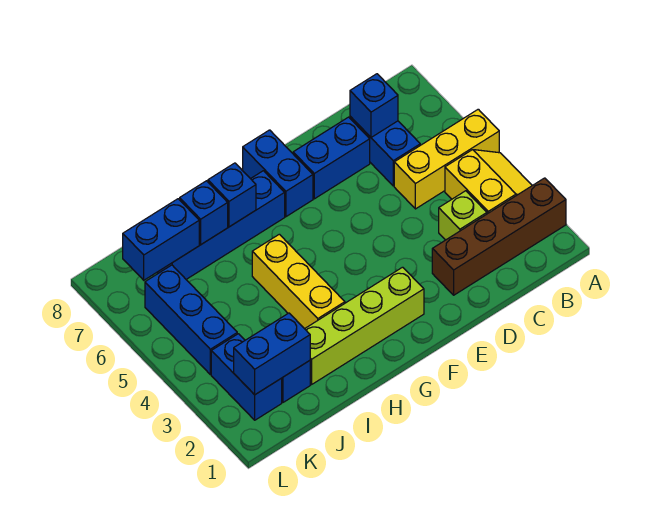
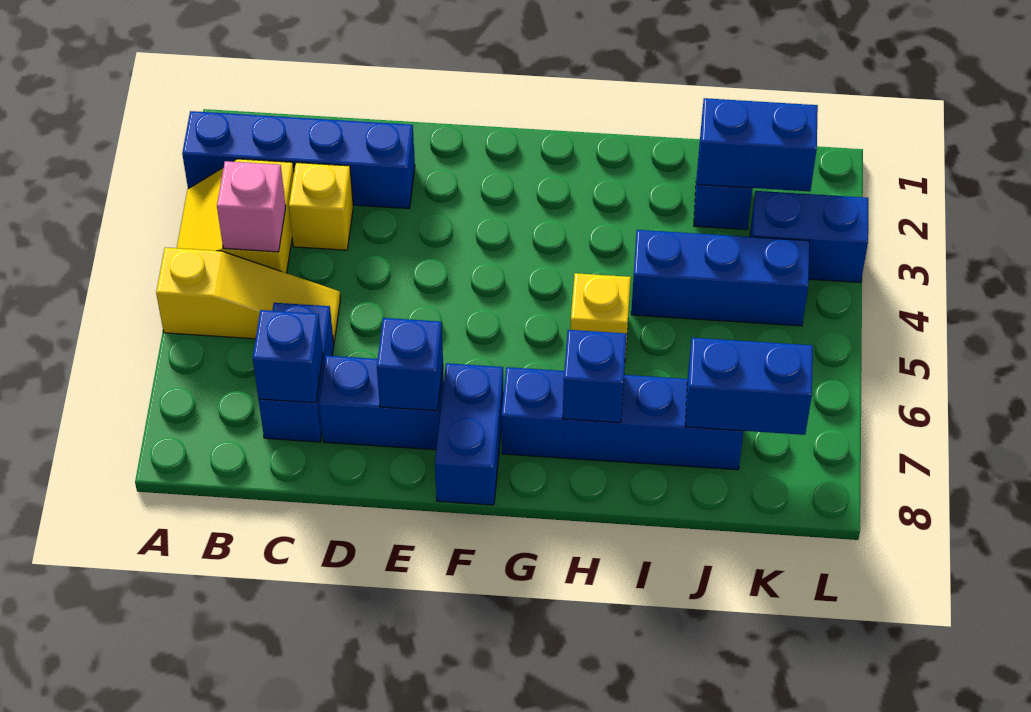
brown 1x4 brick [432,178,566,295] -> blue 1x4 brick [182,111,415,209]
yellow 1x3 brick [394,109,499,209] -> yellow 1x3 slope [156,247,341,342]
none -> pink 1x1 brick [217,161,286,252]
lime 1x1 brick [439,191,487,240] -> yellow 1x1 brick [289,163,353,250]
lime 1x4 brick [305,267,424,384] -> none
yellow 1x3 brick [252,234,345,329] -> yellow 1x1 brick [570,273,631,359]
blue 1x1 brick [180,181,228,244] -> blue 1x1 brick moved to [377,318,443,411]
blue 1x2 brick [211,334,282,420] -> blue 1x2 brick turned to [750,191,868,283]
blue 1x3 brick [145,265,237,375] -> blue 1x3 brick turned to [631,230,809,326]

